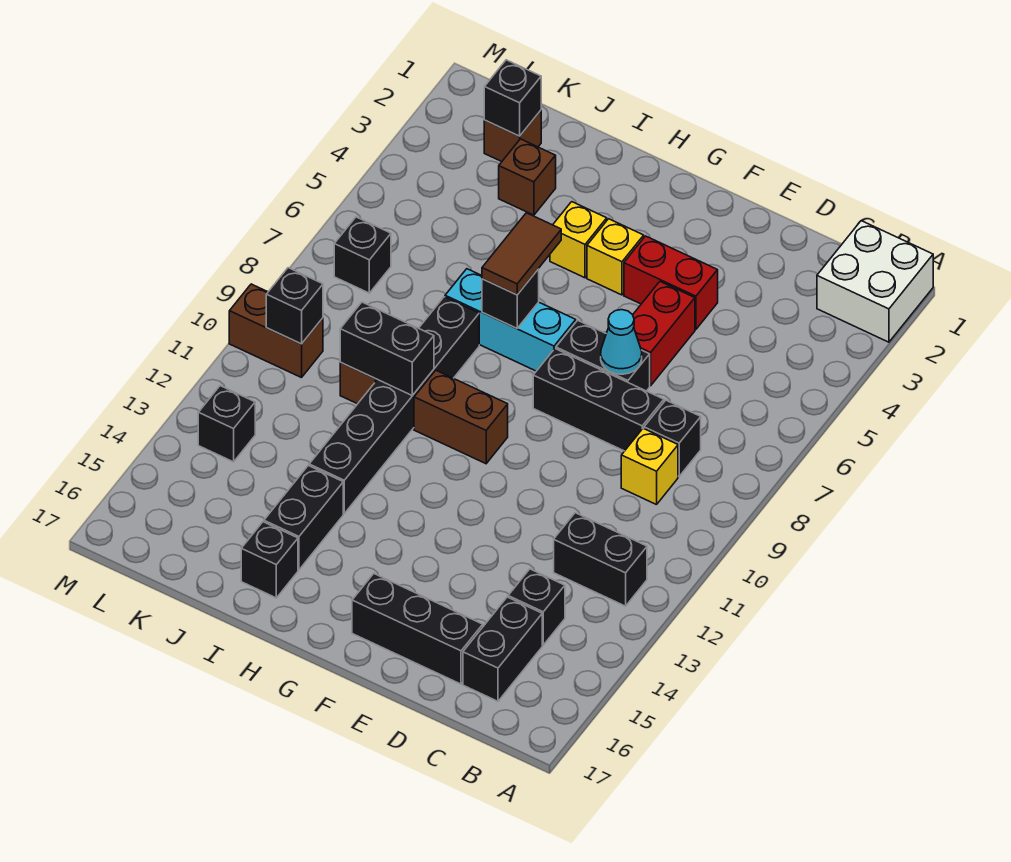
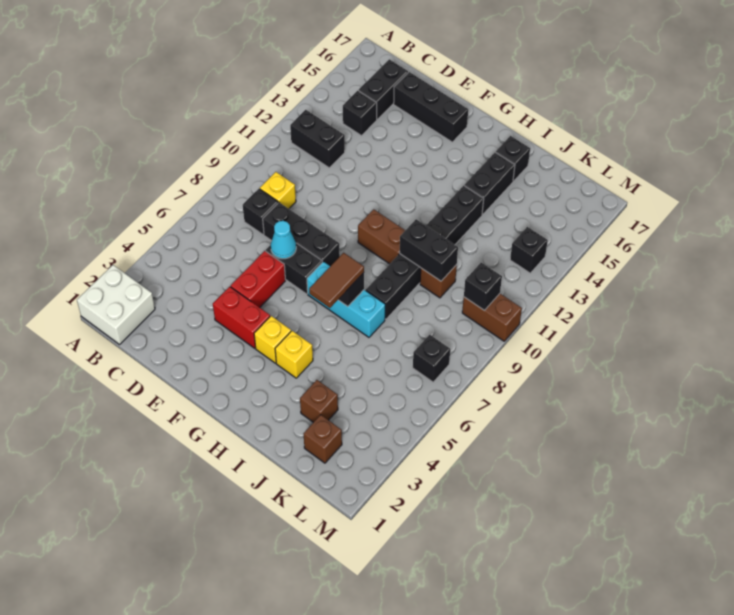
black 1x1 brick [484,60,541,136] -> none

